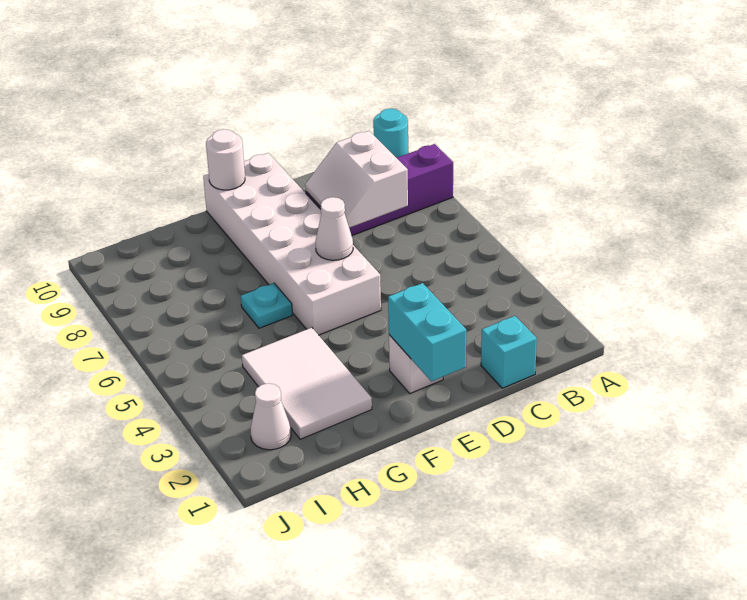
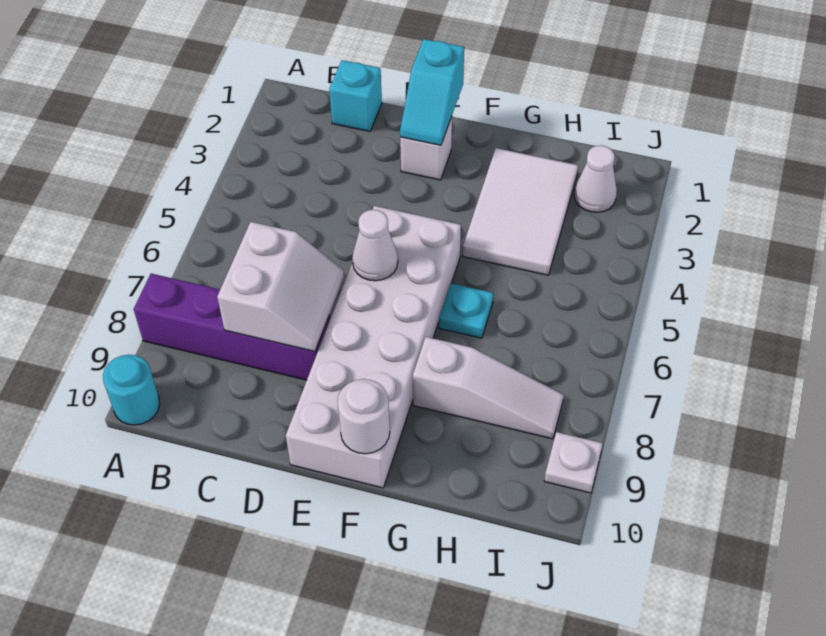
cyan 1x2 brick [388,283,466,381] -> cyan 1x2 slope [400,39,464,145]
none -> white 1x3 slope [413,337,564,439]
none -> white 1x1 plate [544,432,603,493]

